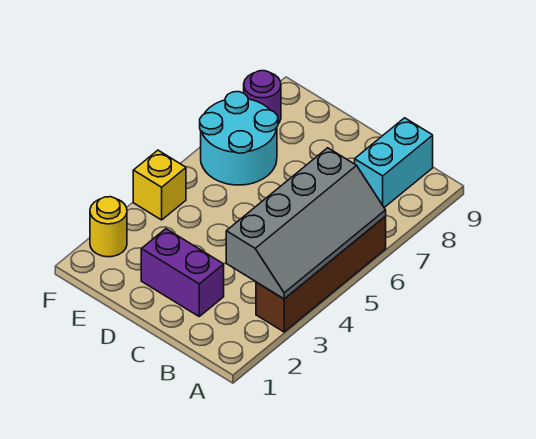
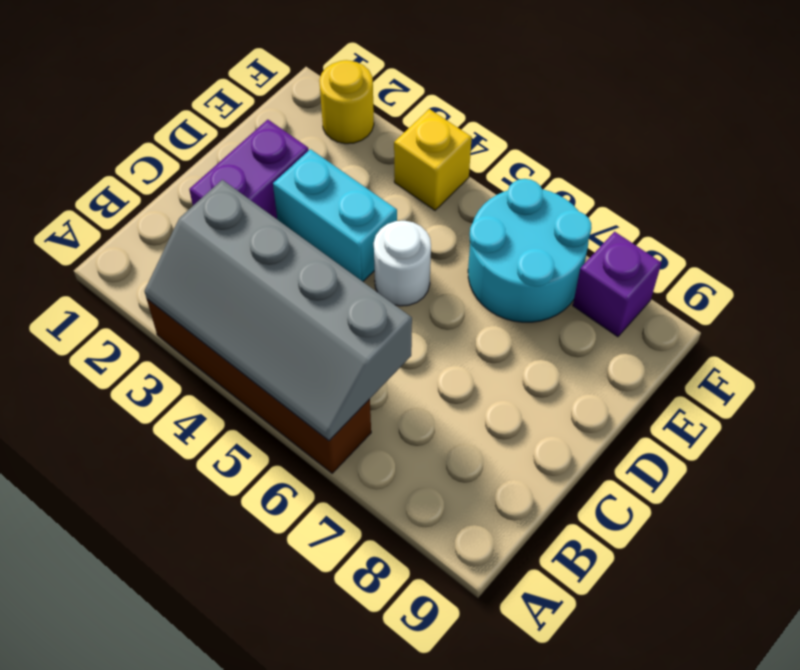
cyan 1x2 brick [355,118,433,207] -> cyan 1x2 brick moved to [273,149,397,281]
none -> white 1x1 round brick [374,221,431,306]
purple 1x1 round brick [244,71,281,124] -> purple 1x1 brick [573,232,661,337]

